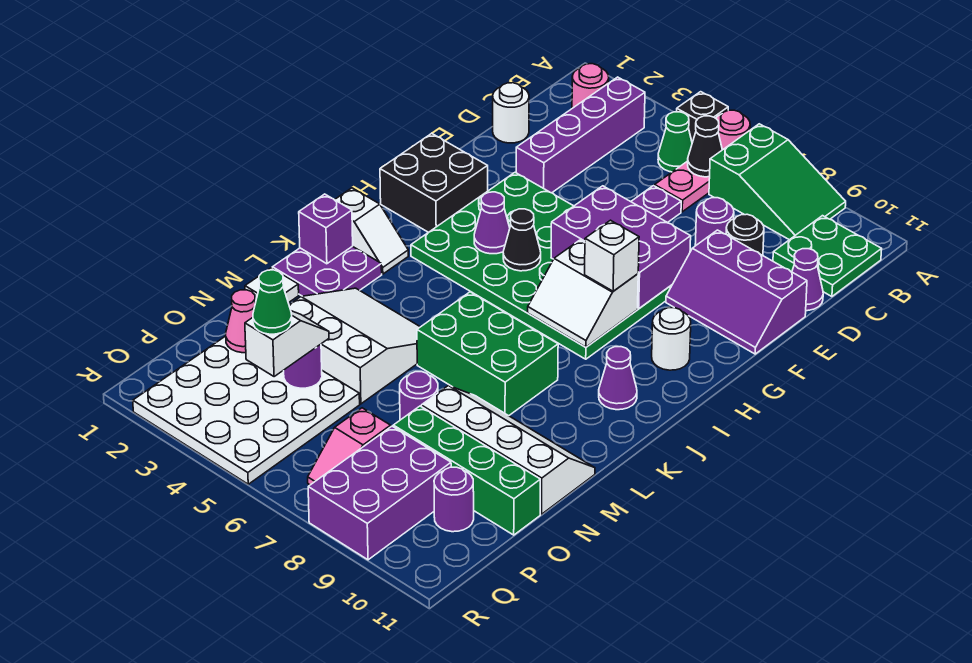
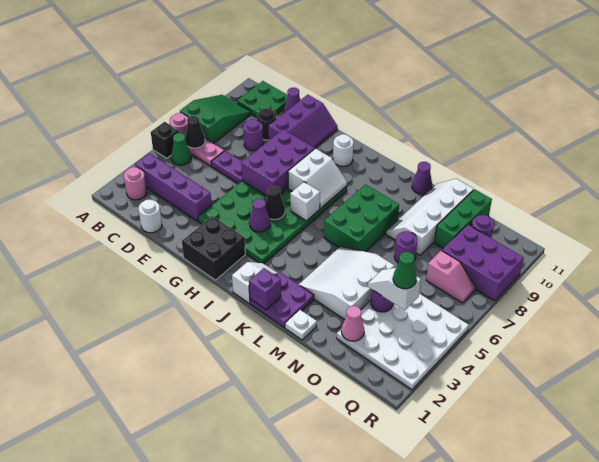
white 1x1 brick [585,220,639,291] -> white 1x1 brick moved to [290,182,320,221]
purple 1x1 cone [599,347,637,410] -> purple 1x1 cone moved to [412,162,432,194]
green 1x4 brick [393,406,540,535] -> green 1x3 brick [435,189,492,248]

